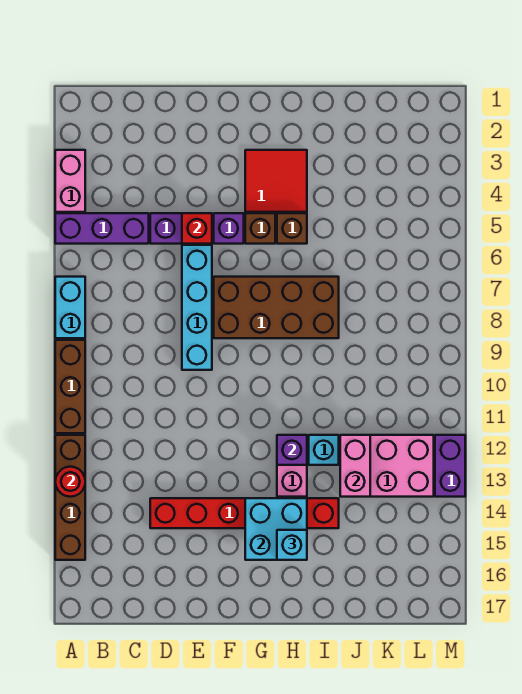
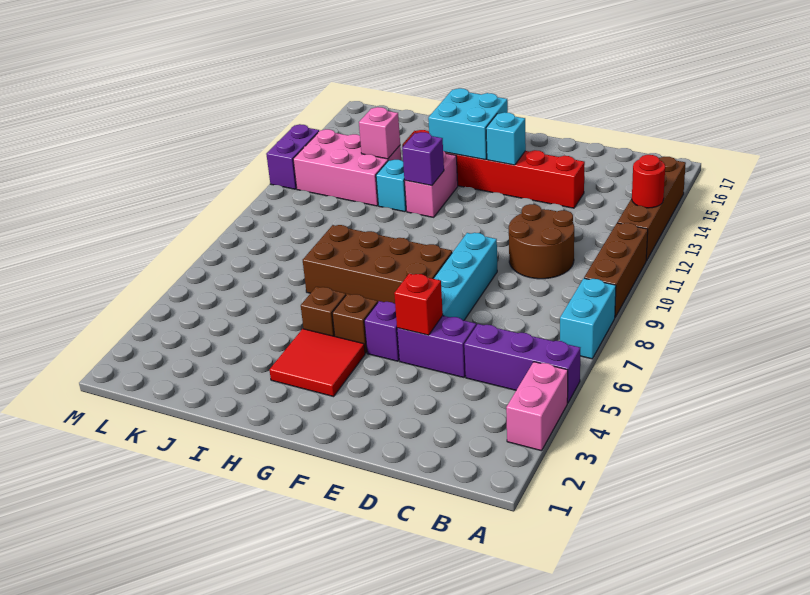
none -> brown 2x2 round brick [509,204,574,279]
cyan 1x1 brick [277,530,307,560] -> cyan 1x1 brick moved to [486,112,526,165]
pink 1x2 brick [340,435,370,497] -> pink 1x1 brick [359,107,400,159]

